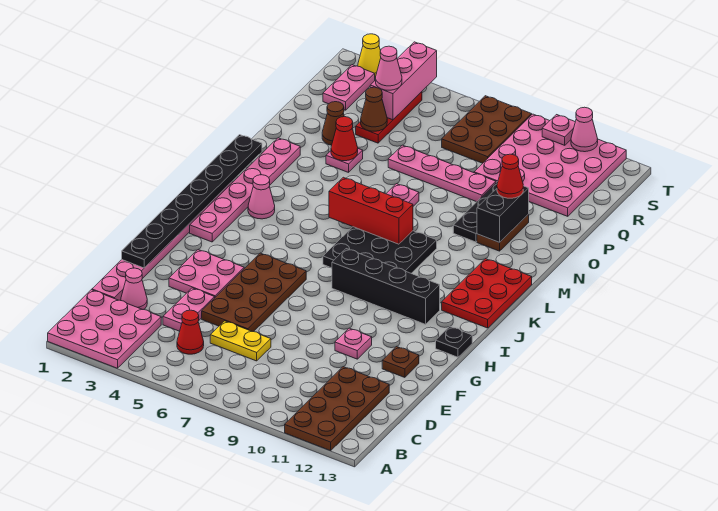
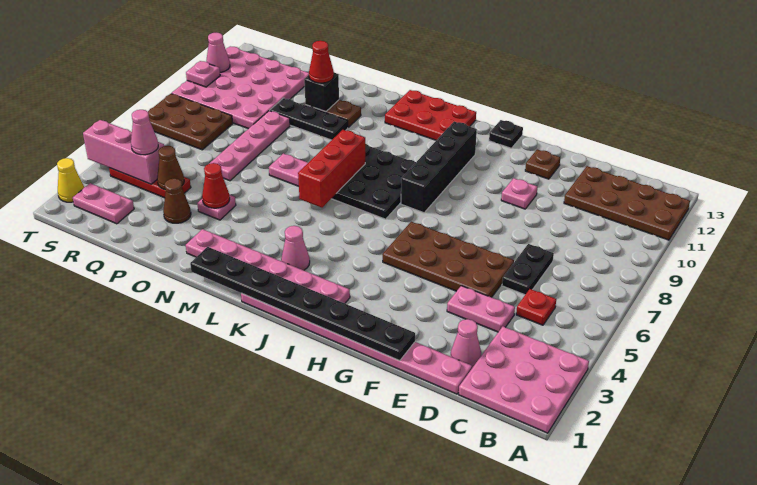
red 1x1 cone [177,310,204,354] -> red 1x1 plate [516,289,556,325]
yellow 1x2 plate [210,321,271,361] -> black 1x2 plate [502,244,554,295]
pink 2x2 plate [169,250,244,297] -> none
black 1x2 brick [477,186,529,242] -> black 1x1 brick [304,73,339,112]

